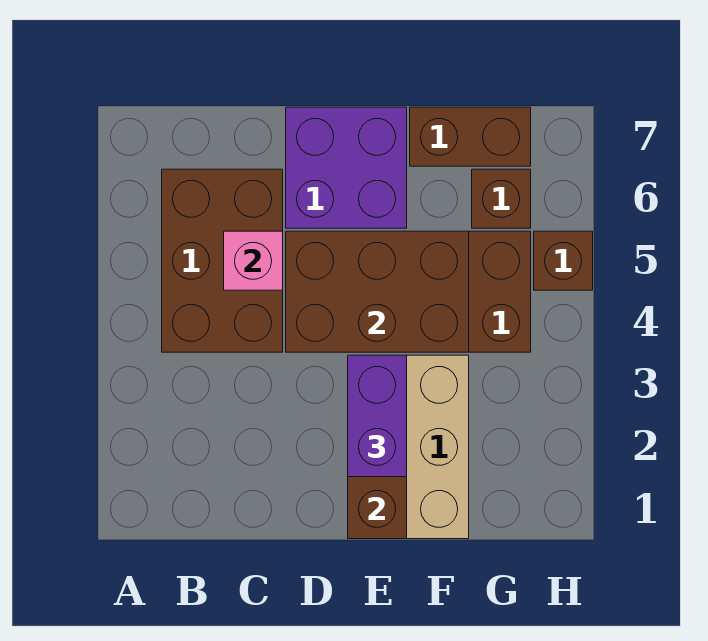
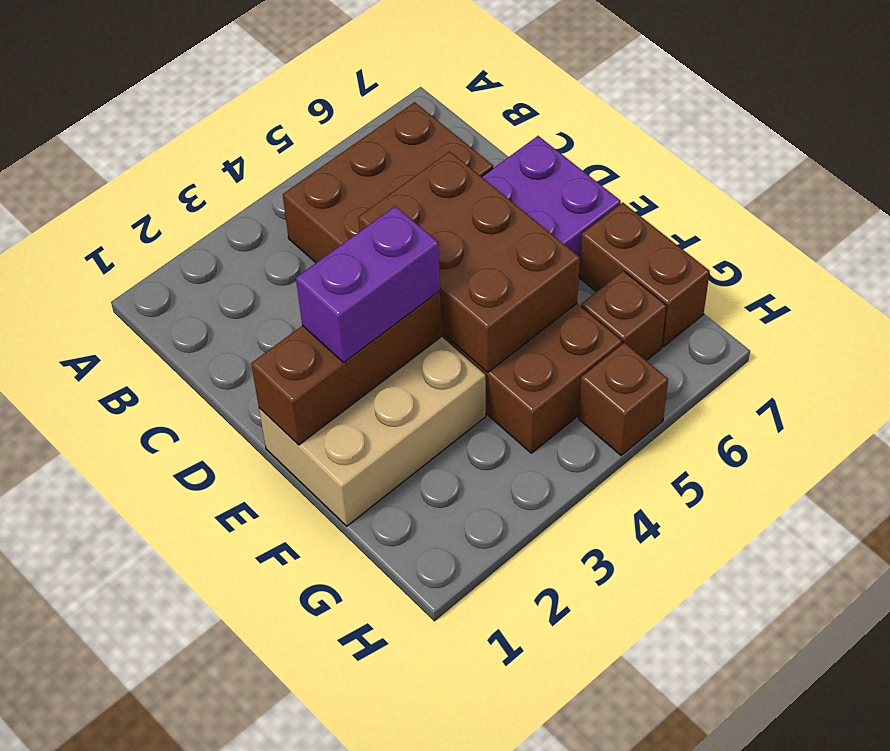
pink 1x1 brick [224,231,283,290] -> none

